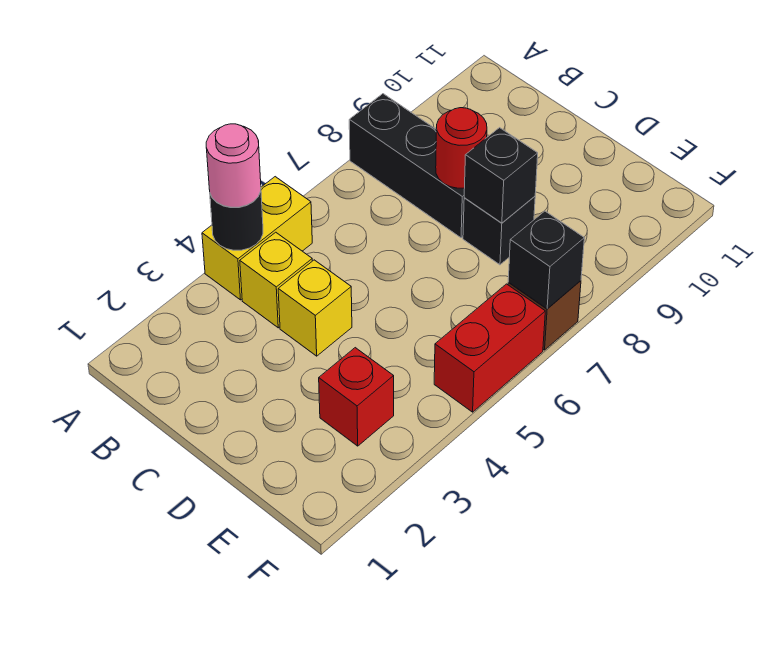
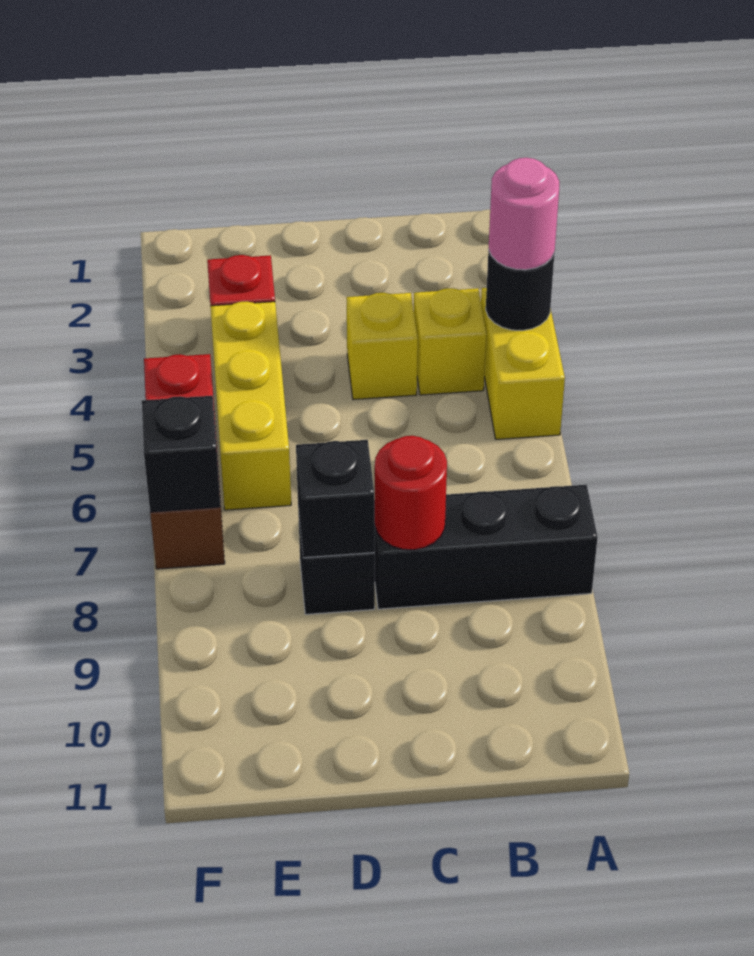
none -> yellow 1x3 brick [210,301,291,510]

